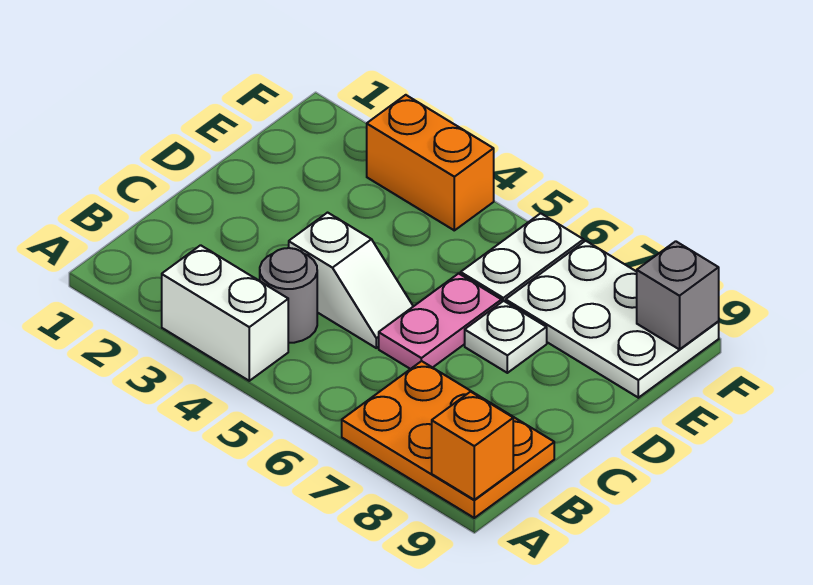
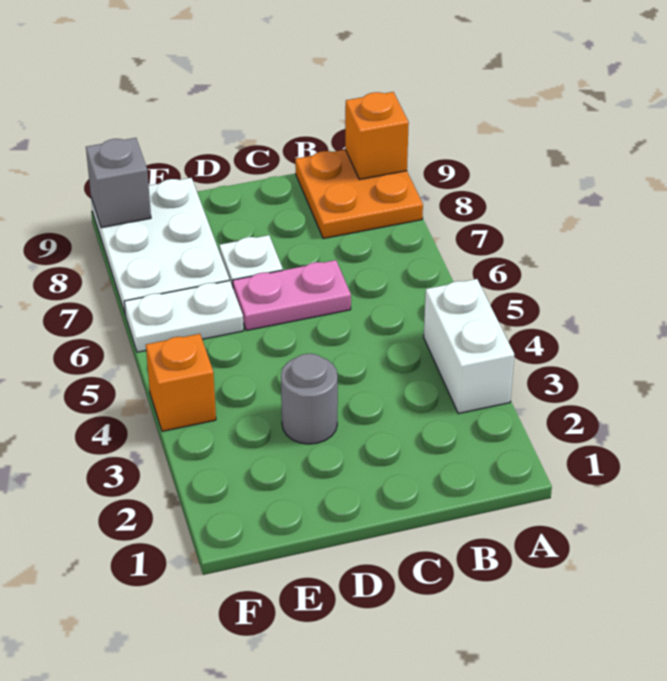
orange 2x3 plate [342,361,554,518] -> orange 2x2 plate [295,150,423,239]
grey 1x1 round brick [260,248,317,343] -> grey 1x1 round brick moved to [281,354,338,444]
white 1x2 slope [289,213,413,348] -> none
orange 1x2 brick [367,95,494,230] -> orange 1x1 brick [146,334,216,431]

